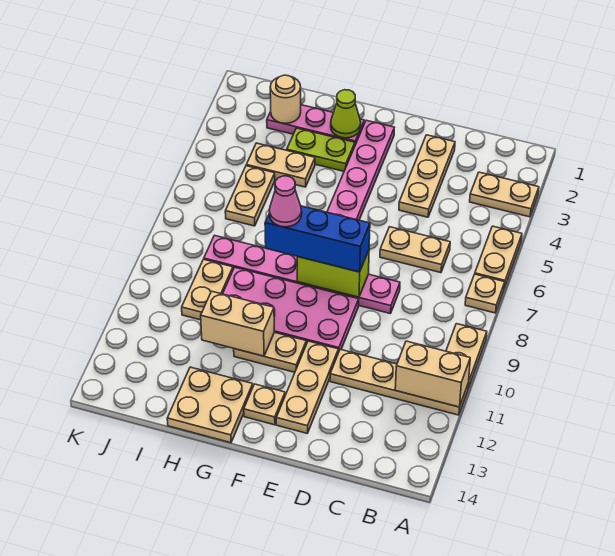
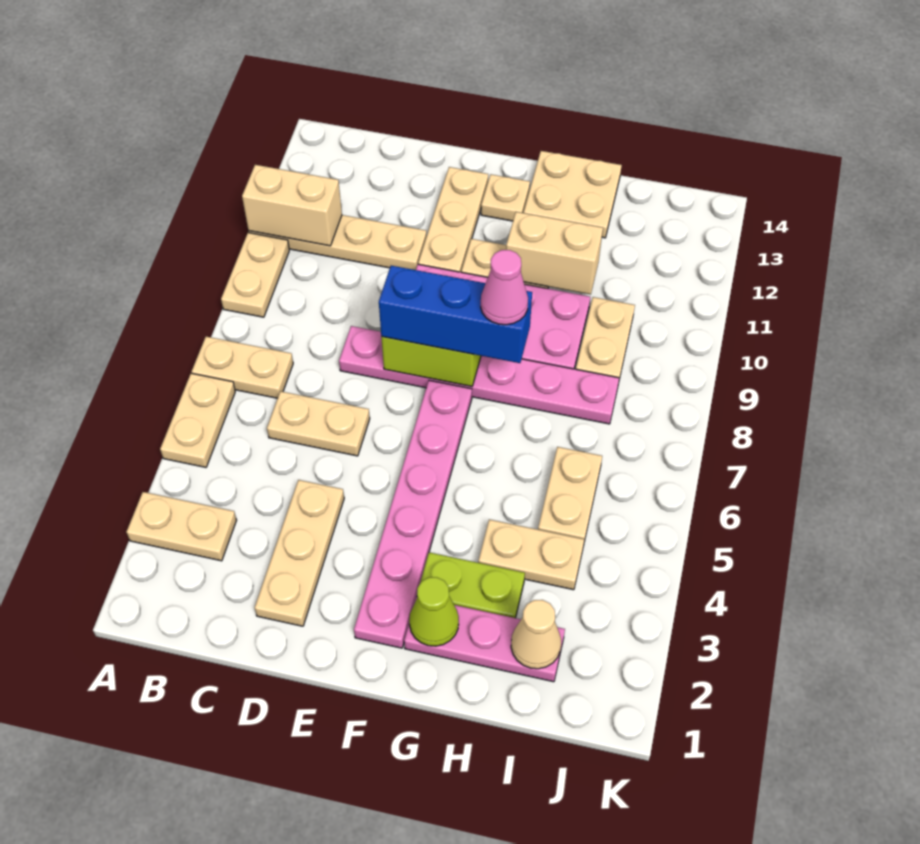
tan 1x1 plate [465,274,505,313] -> tan 1x2 plate [192,337,293,398]
tan 1x1 round brick [270,75,301,123] -> tan 1x1 cone [511,600,561,669]

